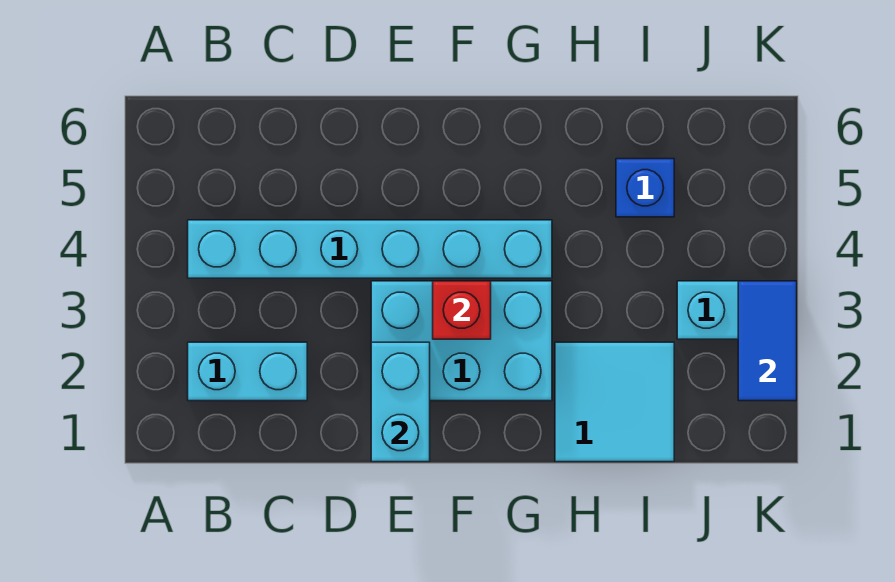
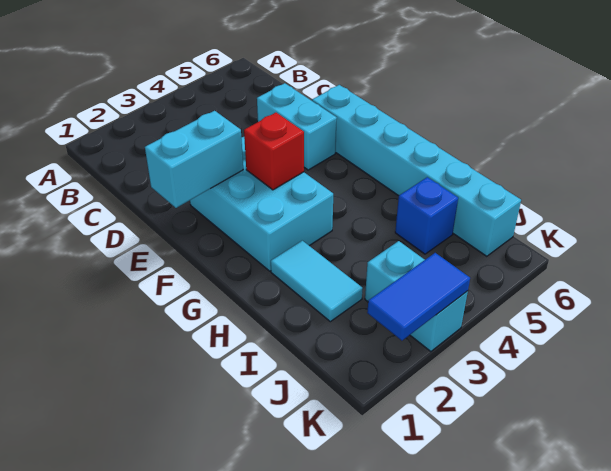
cyan 1x2 brick [188,342,307,401] -> cyan 1x2 brick moved to [257,83,337,170]
cyan 1x6 brick [188,220,552,278] -> cyan 1x6 brick moved to [312,85,521,256]
cyan 2x2 tile [555,342,674,462] -> cyan 1x2 tile [271,241,363,322]

